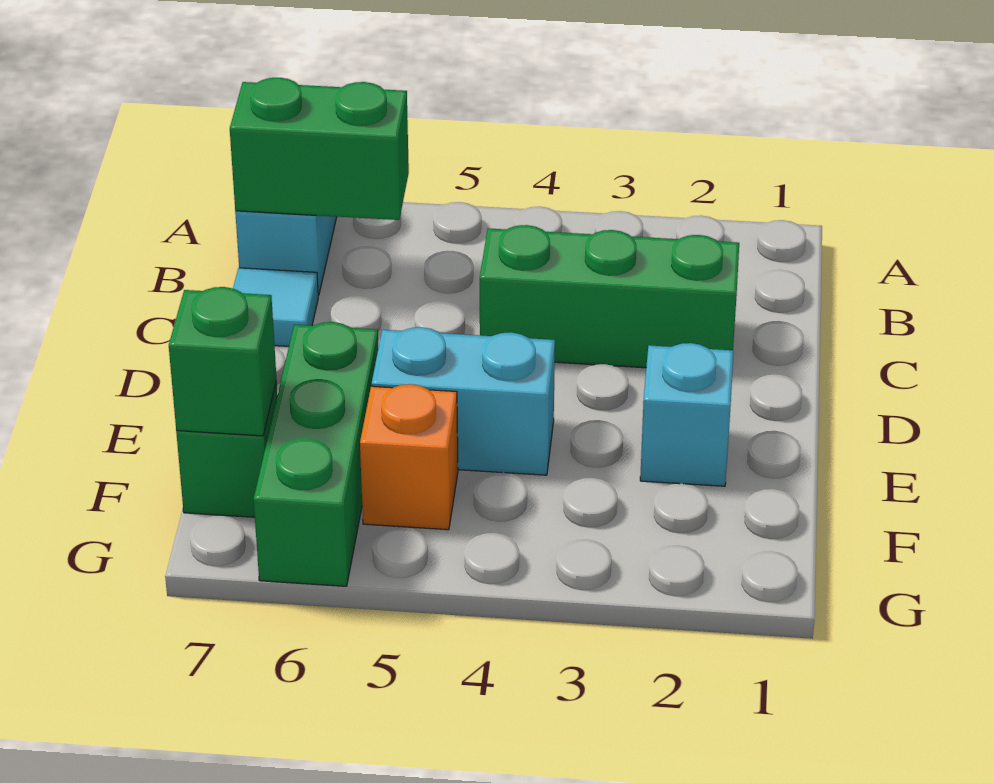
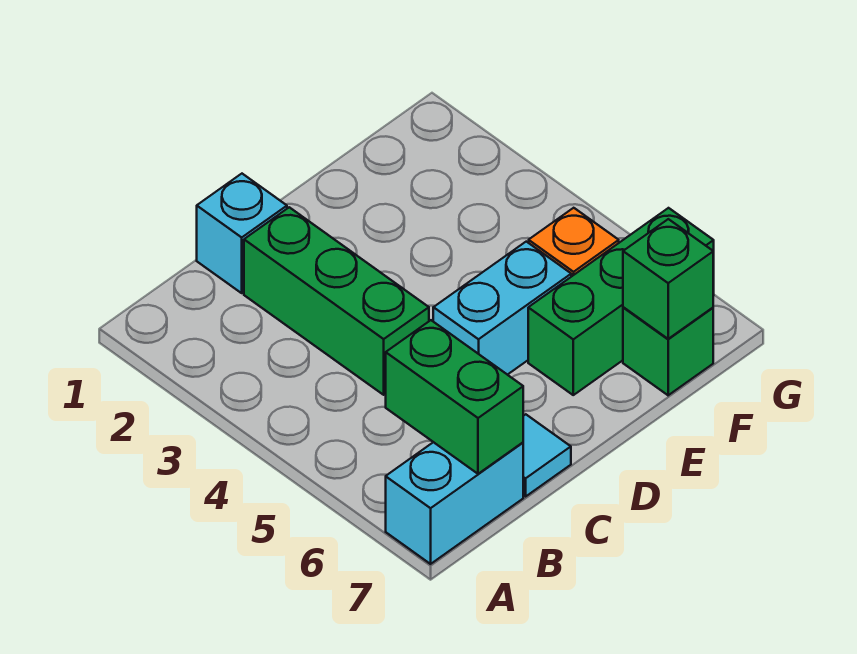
cyan 1x1 brick [640,343,734,486] -> cyan 1x1 brick moved to [197,174,287,293]
cyan 1x2 brick [372,327,555,475] -> cyan 1x2 brick turned to [433,242,571,375]

